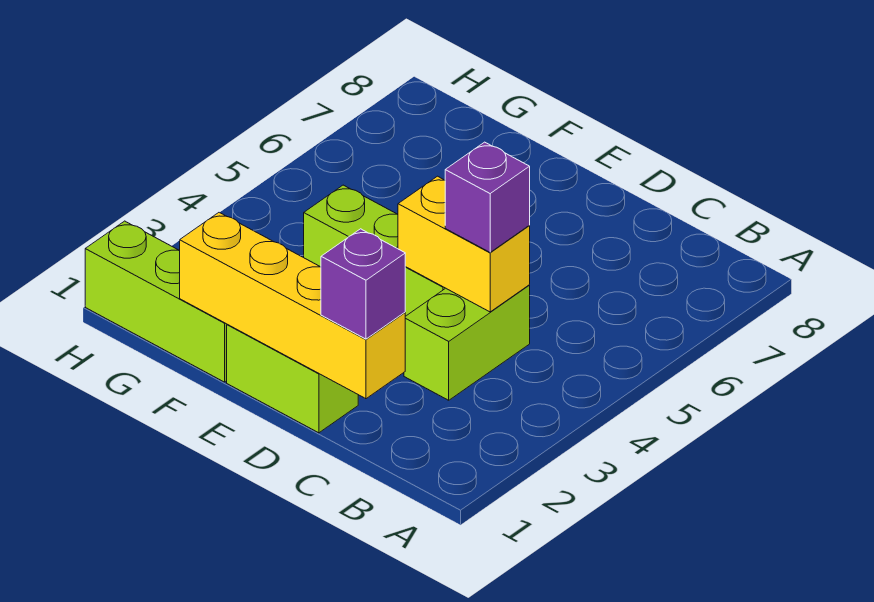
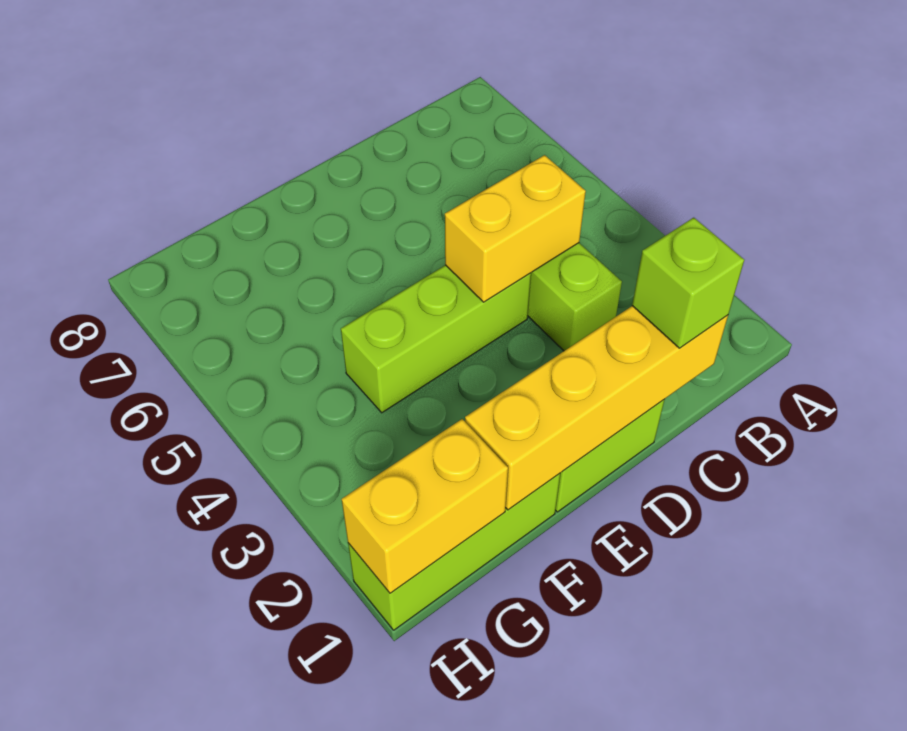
purple 1x1 brick [321,229,405,339] -> lime 1x1 brick [632,218,744,348]
purple 1x1 brick [445,142,530,252] -> none
none -> yellow 1x2 brick [342,419,508,593]

